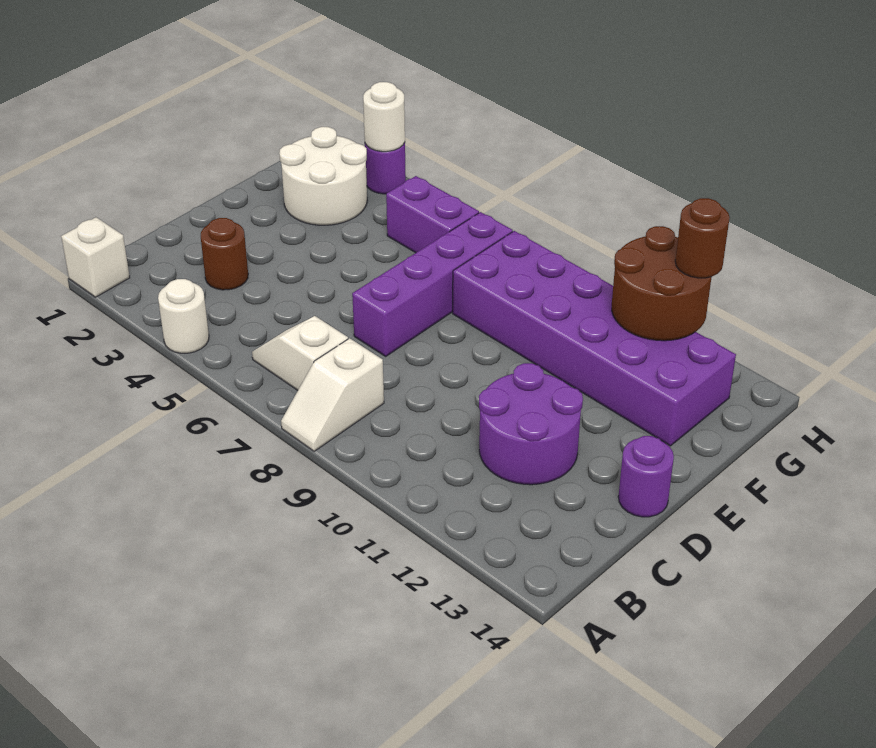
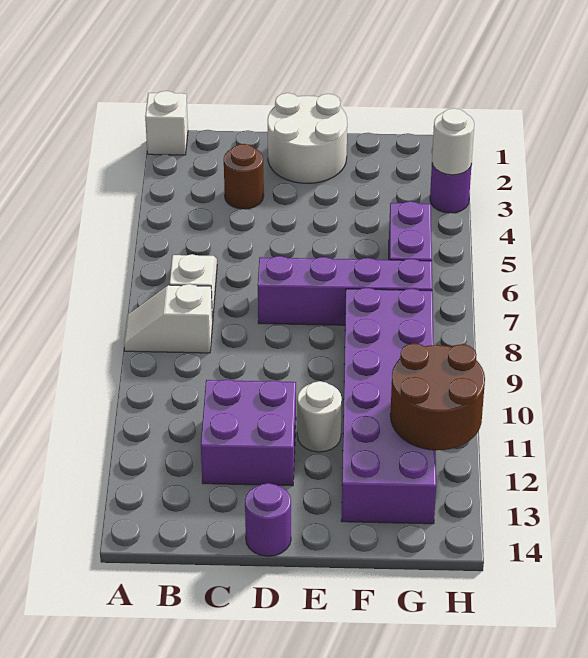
white 1x1 round brick [158,279,209,353] -> white 1x1 round brick moved to [297,381,342,452]
purple 2x2 round brick [479,363,583,485] -> purple 2x2 brick [201,379,296,486]
white 2x2 round brick [279,127,367,225] -> white 2x2 round brick moved to [268,93,347,183]
brown 1x1 round brick [675,198,730,278] -> none

